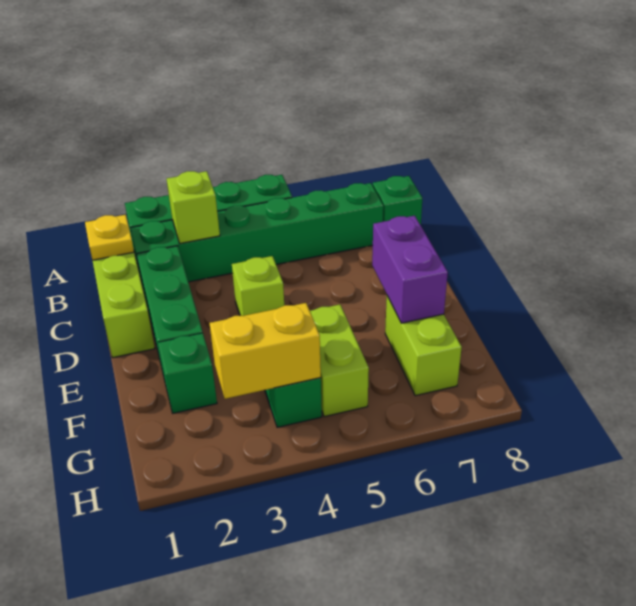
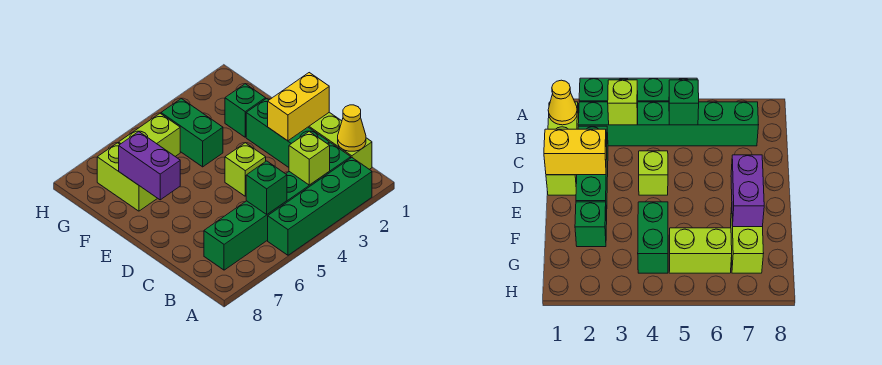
yellow 1x1 plate [85,215,134,260] -> yellow 1x1 cone [338,105,366,151]
green 1x1 brick [373,176,422,225] -> green 1x1 brick moved to [246,161,287,214]
lime 1x2 brick [310,304,369,417] -> lime 1x2 brick turned to [119,114,180,157]
yellow 1x2 brick [209,303,321,399] -> yellow 1x2 brick moved to [268,73,329,141]

